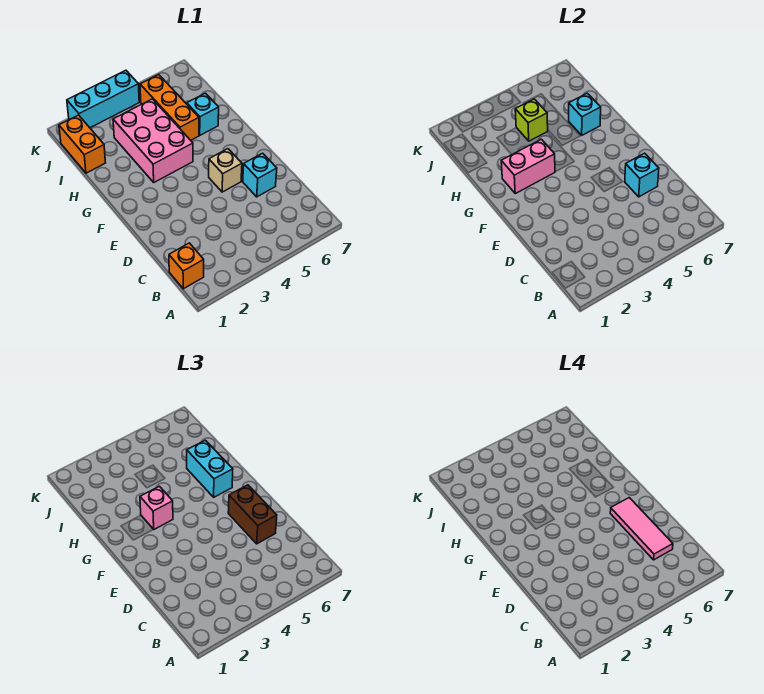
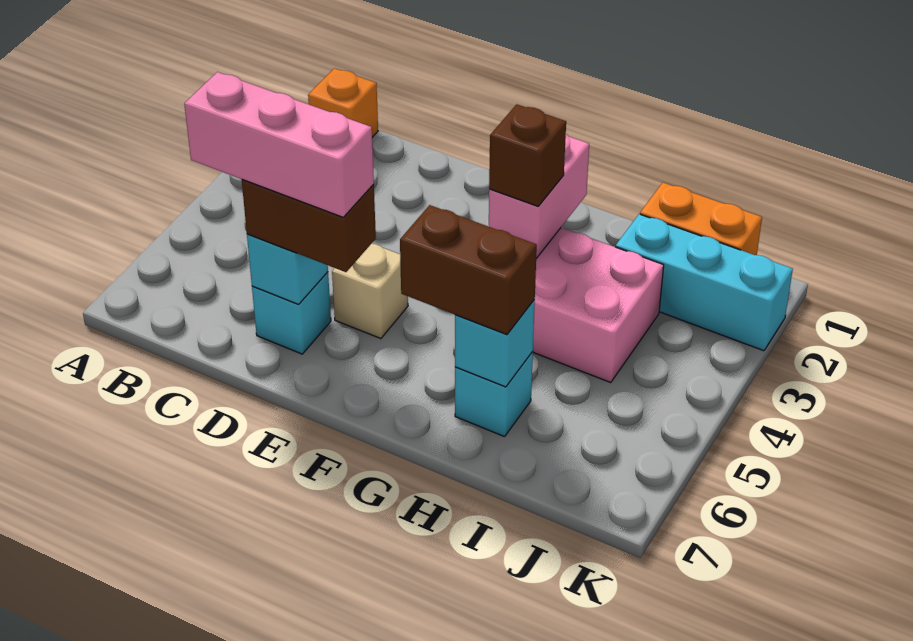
pink 1x3 tile [610,498,673,560] -> pink 1x3 brick [184,72,374,217]
pink 1x1 brick [140,486,173,529] -> brown 1x1 brick [489,104,566,206]
cyan 1x2 brick [187,440,233,497] -> brown 1x2 brick [400,205,537,335]
orange 1x3 brick [140,75,199,140] -> none
lime 1x1 brick [515,99,548,141] -> none
cyan 1x3 brick [67,70,139,128] -> cyan 1x3 brick turned to [616,214,793,351]

